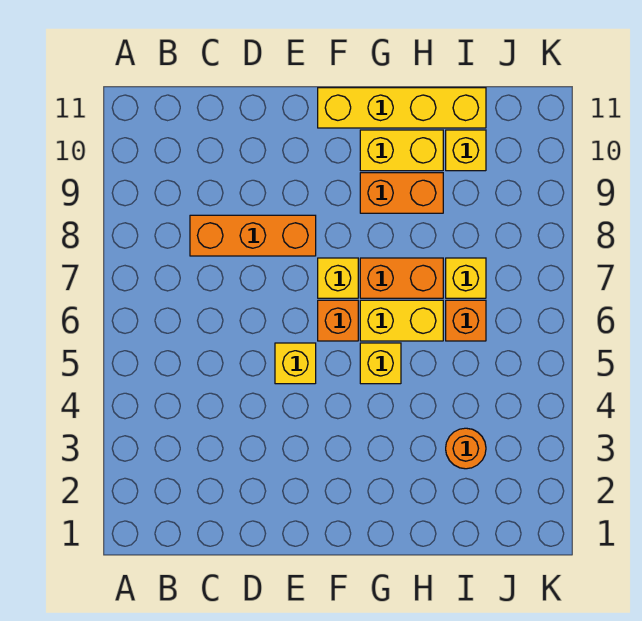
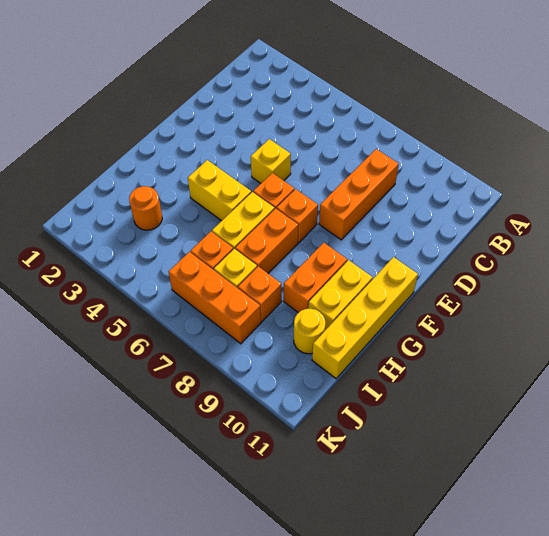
yellow 1x1 brick [318,258,358,298] -> orange 1x1 brick [277,189,318,243]
yellow 1x1 brick [360,343,401,384] -> yellow 1x2 brick [188,160,251,221]
none -> orange 1x1 brick [238,266,282,322]
yellow 1x1 brick [446,130,486,171] -> yellow 1x1 round brick [294,309,326,354]
none -> orange 1x3 brick [168,252,261,344]

